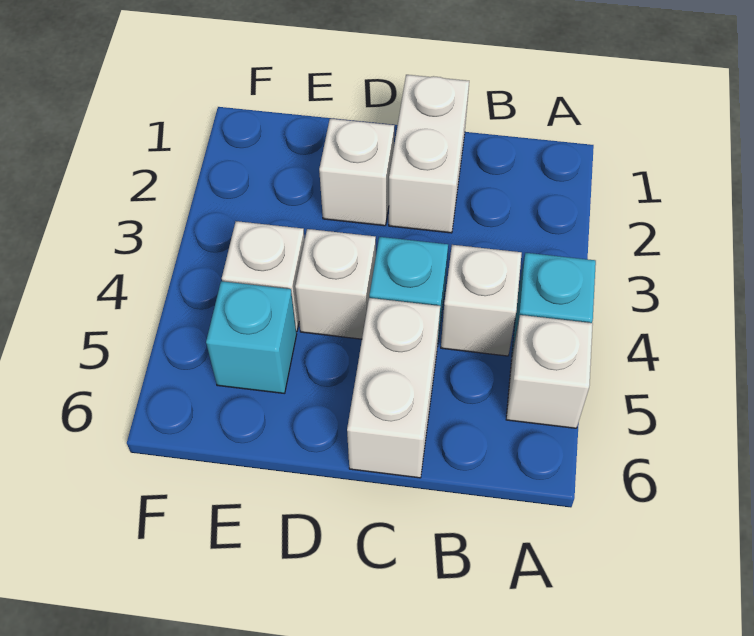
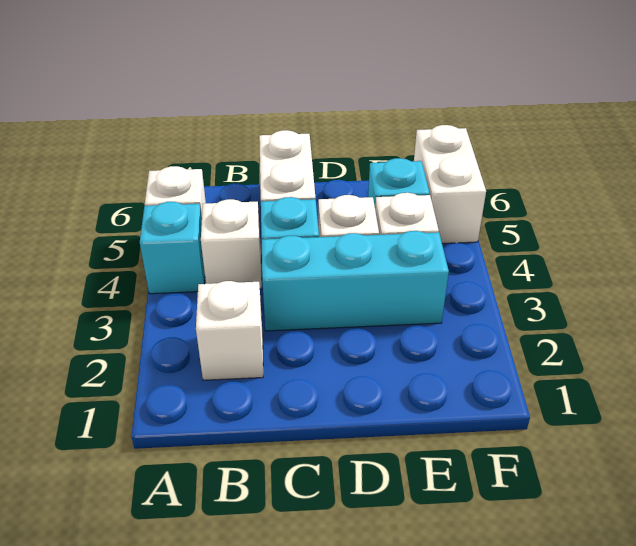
white 1x2 brick [389,75,469,233] -> white 1x2 brick moved to [414,125,486,243]
none -> cyan 1x3 brick [262,231,449,331]
white 1x1 brick [319,119,394,226] -> white 1x1 brick moved to [196,281,263,380]

